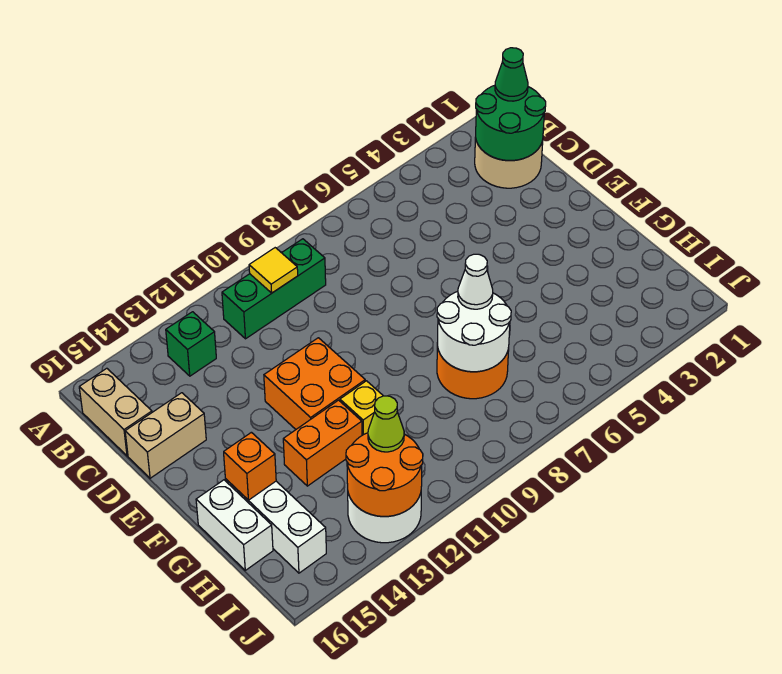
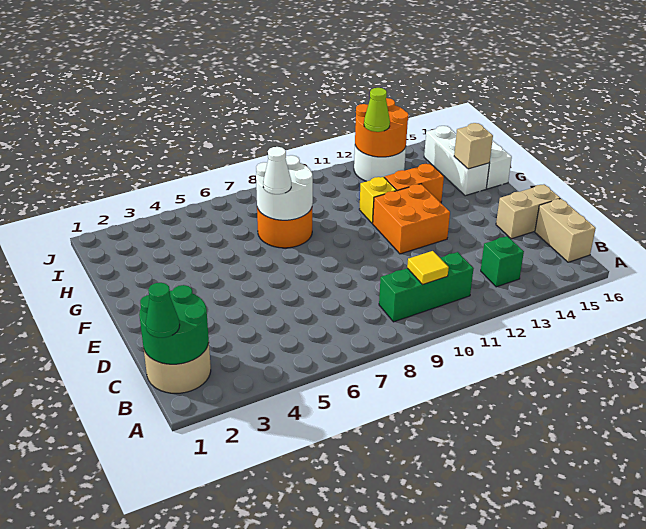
orange 1x1 brick [224,432,276,500] -> tan 1x1 brick [454,123,493,169]

